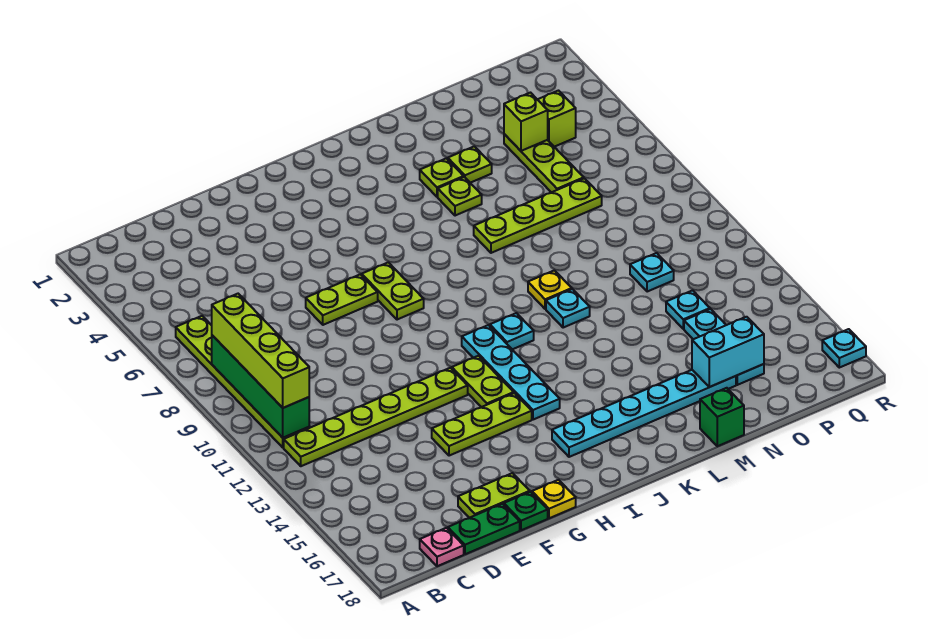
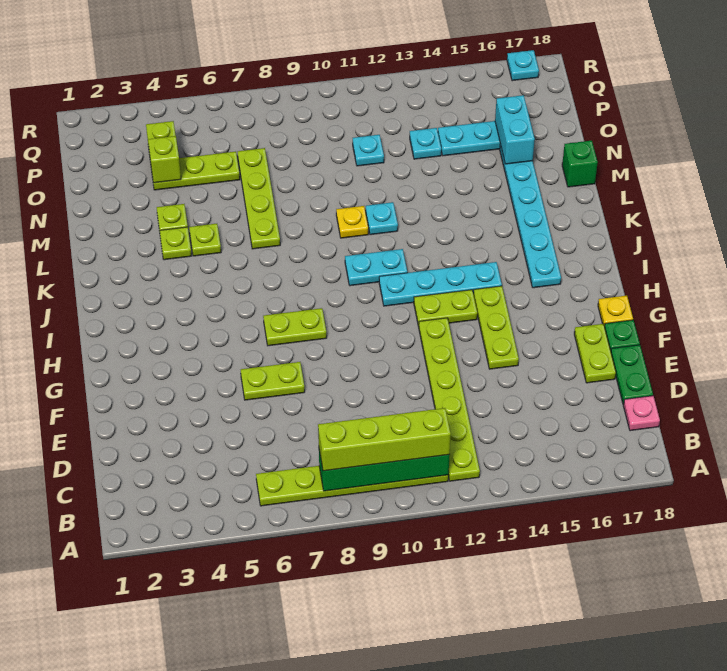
lime 1x2 plate [306,274,378,325] -> lime 1x2 plate turned to [241,362,305,400]
cyan 1x1 plate [490,313,534,349] -> cyan 1x2 plate [345,249,407,286]

